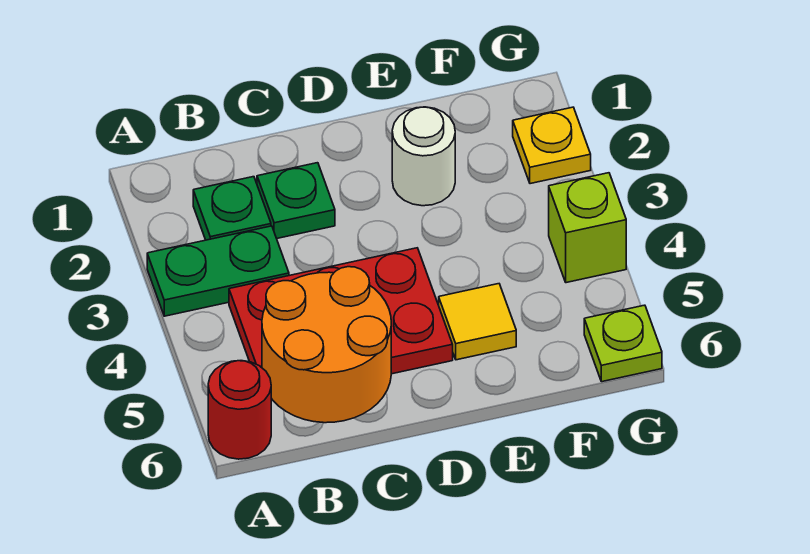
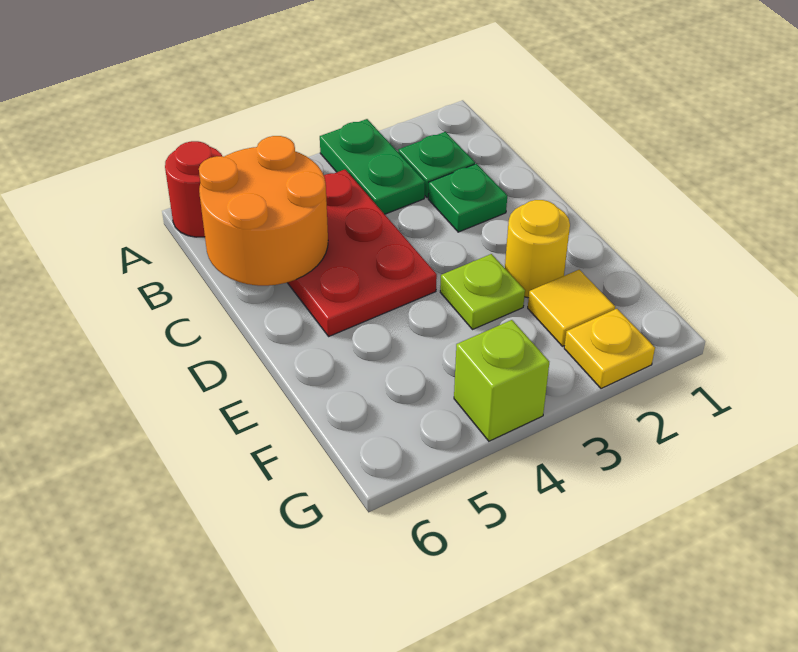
white 1x1 round brick [392,107,455,206] -> yellow 1x1 round brick [505,200,570,298]
yellow 1x1 tile [439,284,516,360] -> yellow 1x1 tile moved to [528,270,615,346]
lime 1x1 plate [584,305,662,382] -> lime 1x1 plate moved to [440,254,525,329]

